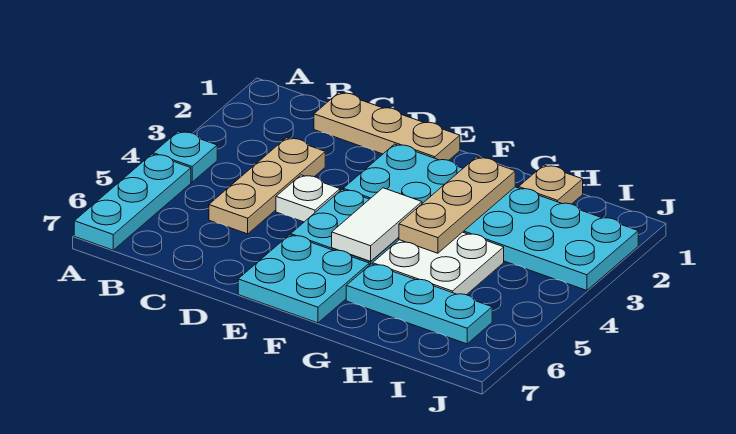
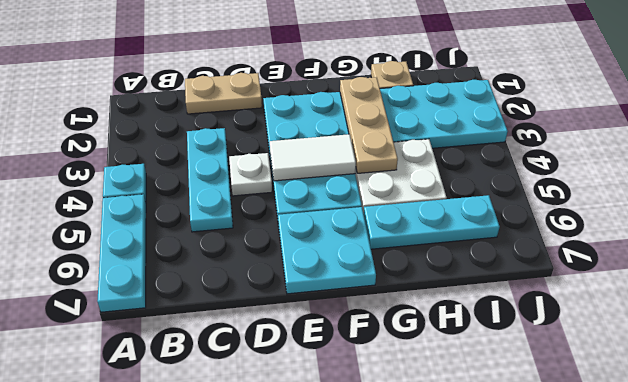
tan 1x3 plate [314,92,460,160] -> tan 1x2 plate [185,73,262,114]
tan 1x3 plate [209,138,325,234] -> cyan 1x3 plate [187,128,233,232]
white 1x2 tile [332,188,422,261] -> white 1x2 tile turned to [270,134,356,181]

